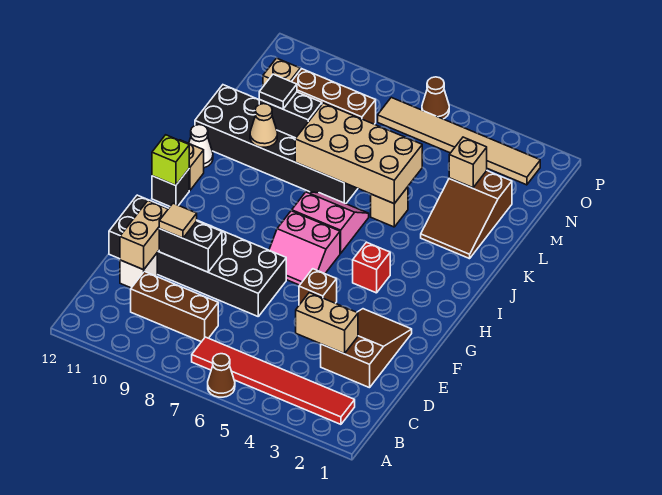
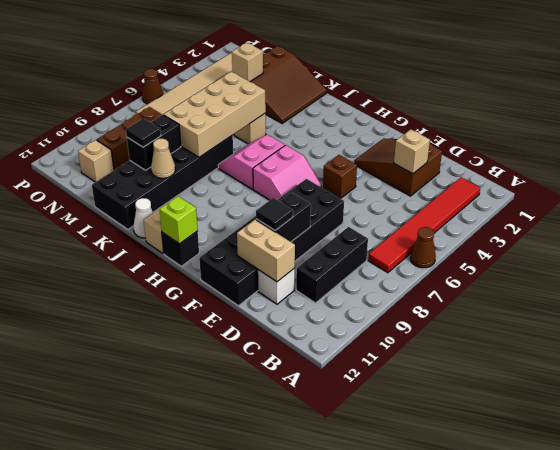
brown 1x3 brick [131,272,218,342] -> black 1x3 brick [296,227,368,303]
tan 1x2 brick [296,293,358,354] -> tan 1x1 brick [394,129,430,174]
tan 1x1 tile [159,203,197,238] -> black 1x1 tile [256,198,293,230]
red 1x1 brick [353,242,390,293] -> none
brown 2x3 slope [421,171,512,259] -> brown 3x3 slope [250,46,327,123]

